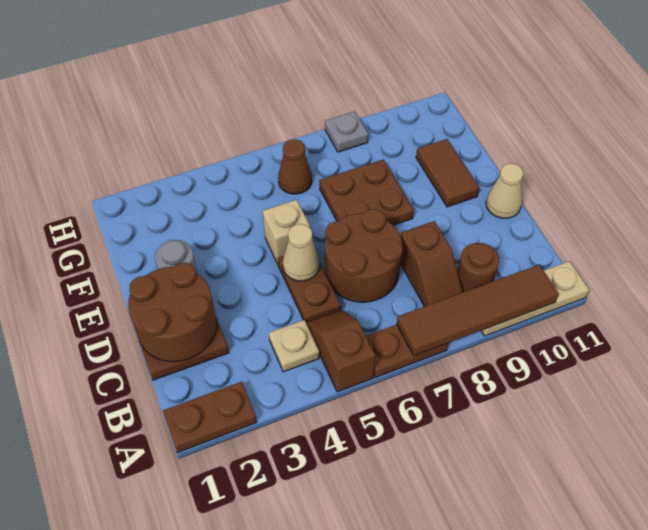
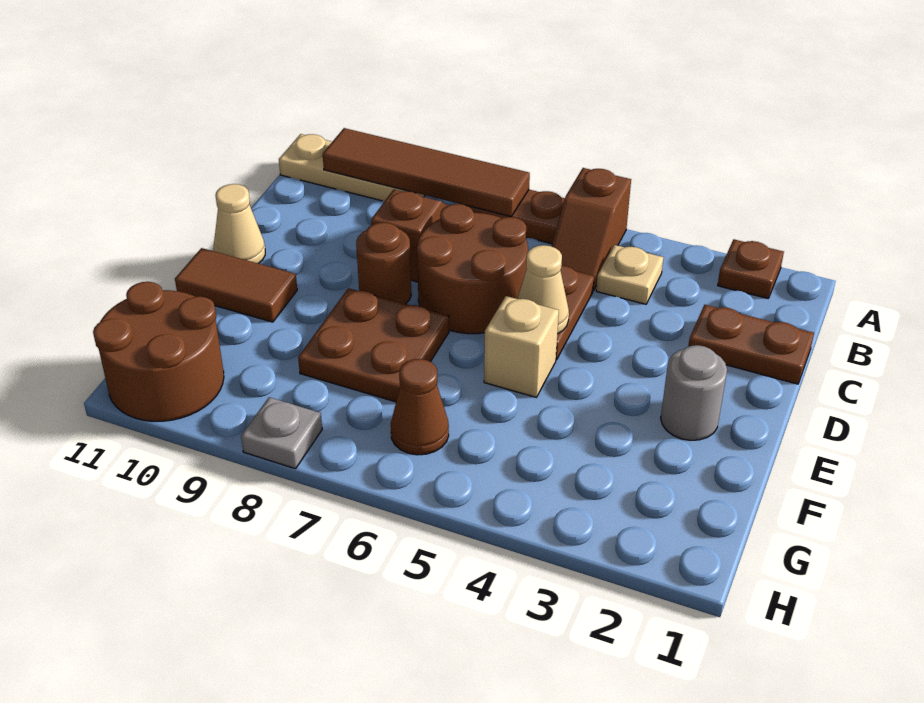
brown 1x2 plate [163,382,257,453] -> brown 1x1 plate [718,239,784,298]
brown 1x1 round brick [457,243,499,292] -> brown 1x1 round brick moved to [356,223,411,304]
brown 2x2 round brick [128,263,217,362] -> brown 2x2 round brick moved to [93,282,224,421]
brown 1x2 tile [416,139,479,207] -> brown 1x2 tile turned to [175,248,297,322]

